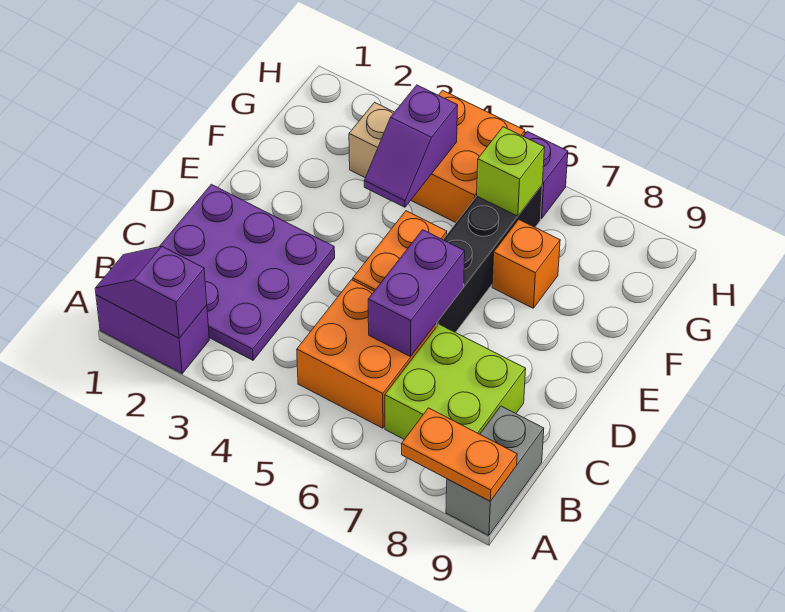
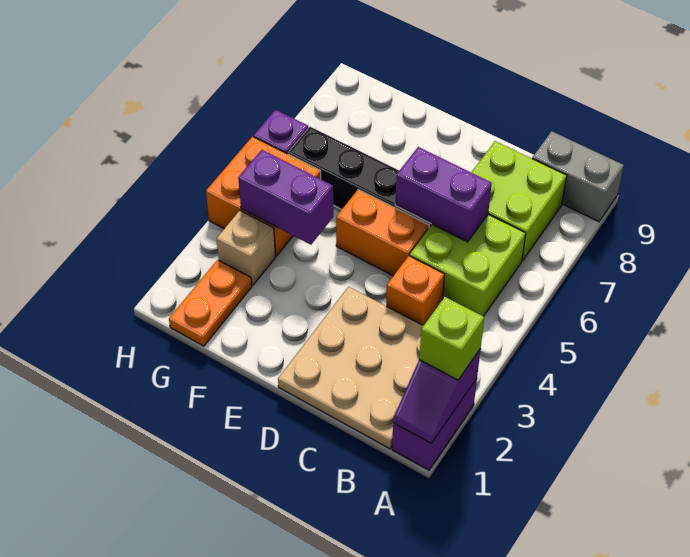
orange 1x2 plate [402,408,517,501] -> orange 1x2 plate moved to [169,260,252,346]
purple 3x3 plate [159,184,335,360] -> tan 3x3 plate [278,287,423,449]
orange 2x2 brick [297,280,437,428] -> lime 2x2 brick [410,214,526,316]
purple 1x2 slope [364,85,458,207] -> purple 1x2 brick [238,150,333,245]
orange 1x1 brick [492,220,560,308] -> orange 1x1 brick moved to [386,256,445,326]
lime 1x1 brick [477,127,545,216] -> lime 1x1 brick moved to [419,297,484,380]

